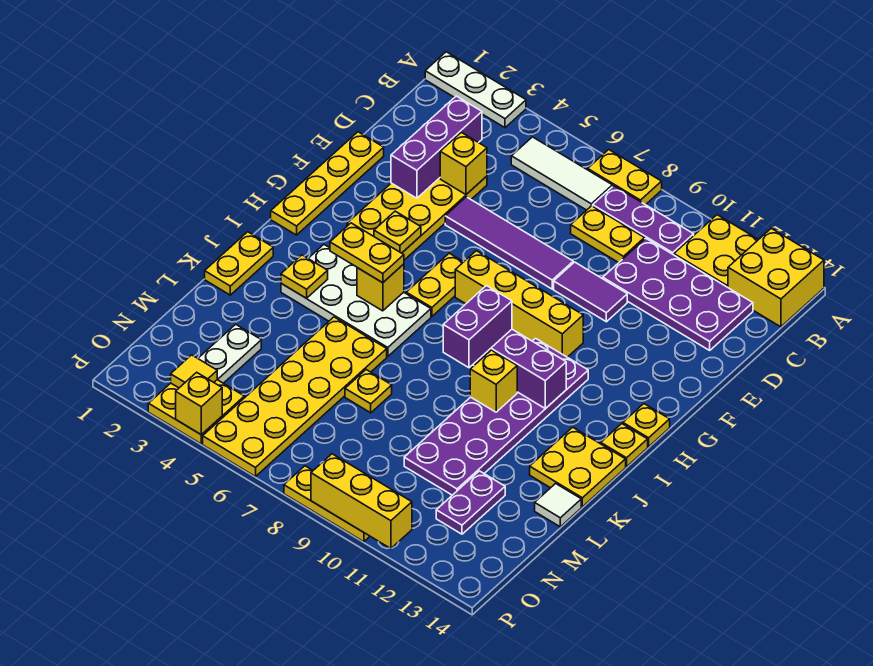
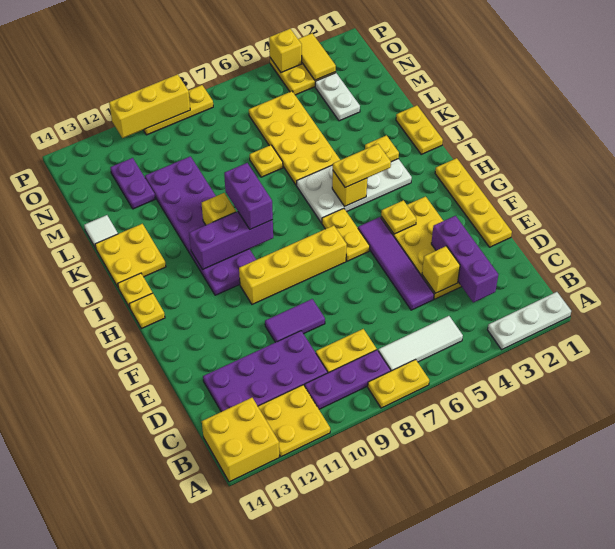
purple 1x4 tile [445,197,573,289] -> purple 1x4 tile turned to [358,217,434,310]
yellow 2x6 plate [203,317,387,477] -> yellow 2x4 plate [249,91,340,185]
yellow 1x1 tile [171,355,217,388] -> yellow 1x2 tile [298,33,336,80]

